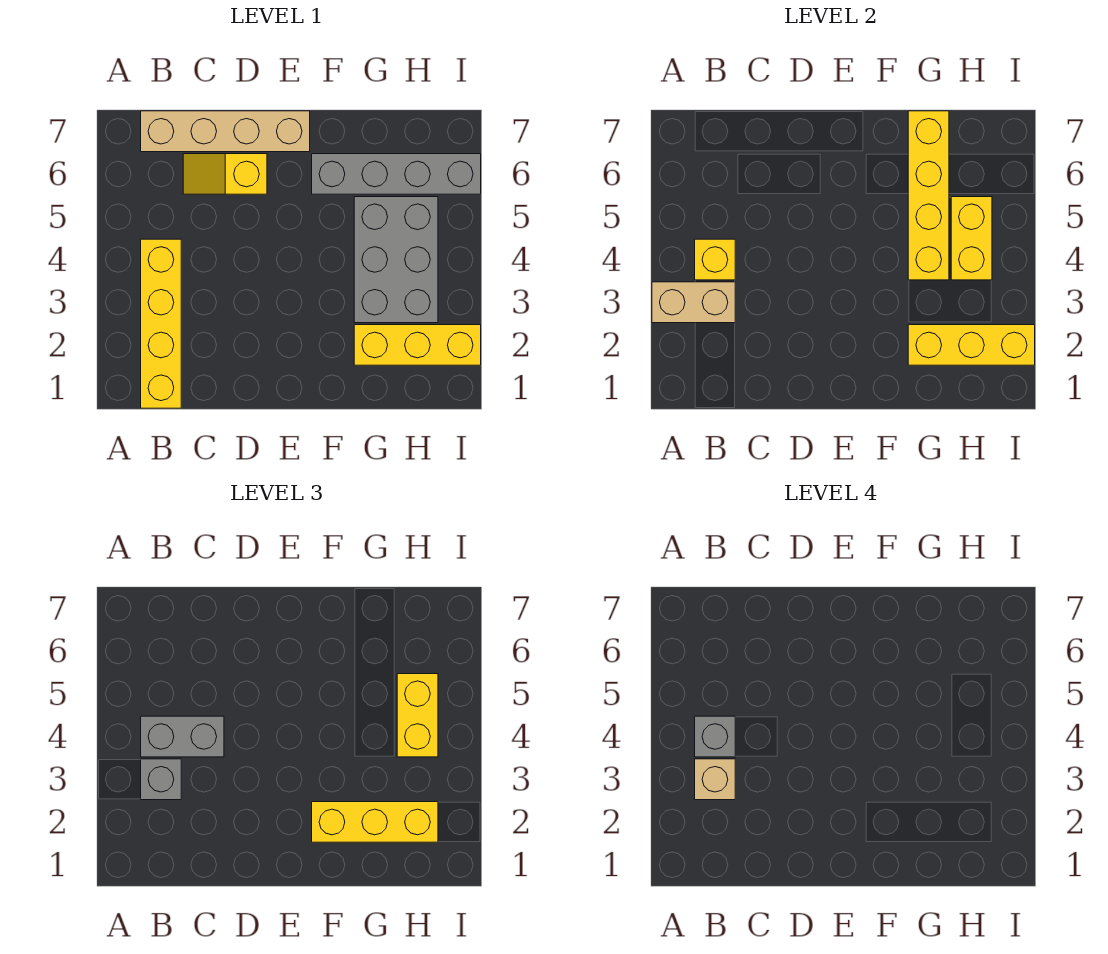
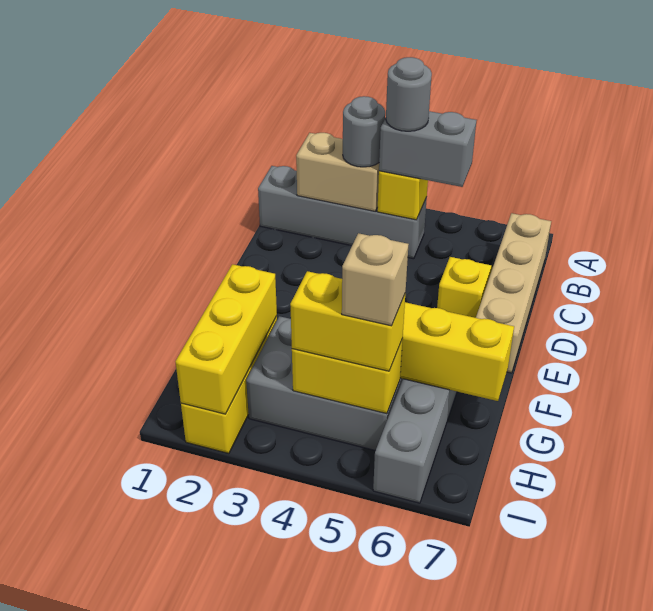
tan 1x2 brick [652,282,735,323] -> tan 1x2 brick turned to [296,133,379,211]
yellow 1x4 brick [141,239,181,408] -> grey 1x4 brick [258,166,427,259]
grey 1x1 brick [141,759,181,800] -> grey 1x1 round brick [343,96,385,167]
tan 1x1 brick [695,759,735,800] -> tan 1x1 brick moved to [342,233,409,326]
grey 1x2 brick [141,716,224,757] -> grey 1x2 brick turned to [379,111,476,187]
grey 1x1 brick [695,716,735,757] -> grey 1x1 round brick [386,57,432,131]
yellow 1x3 brick [312,802,438,842] -> none

